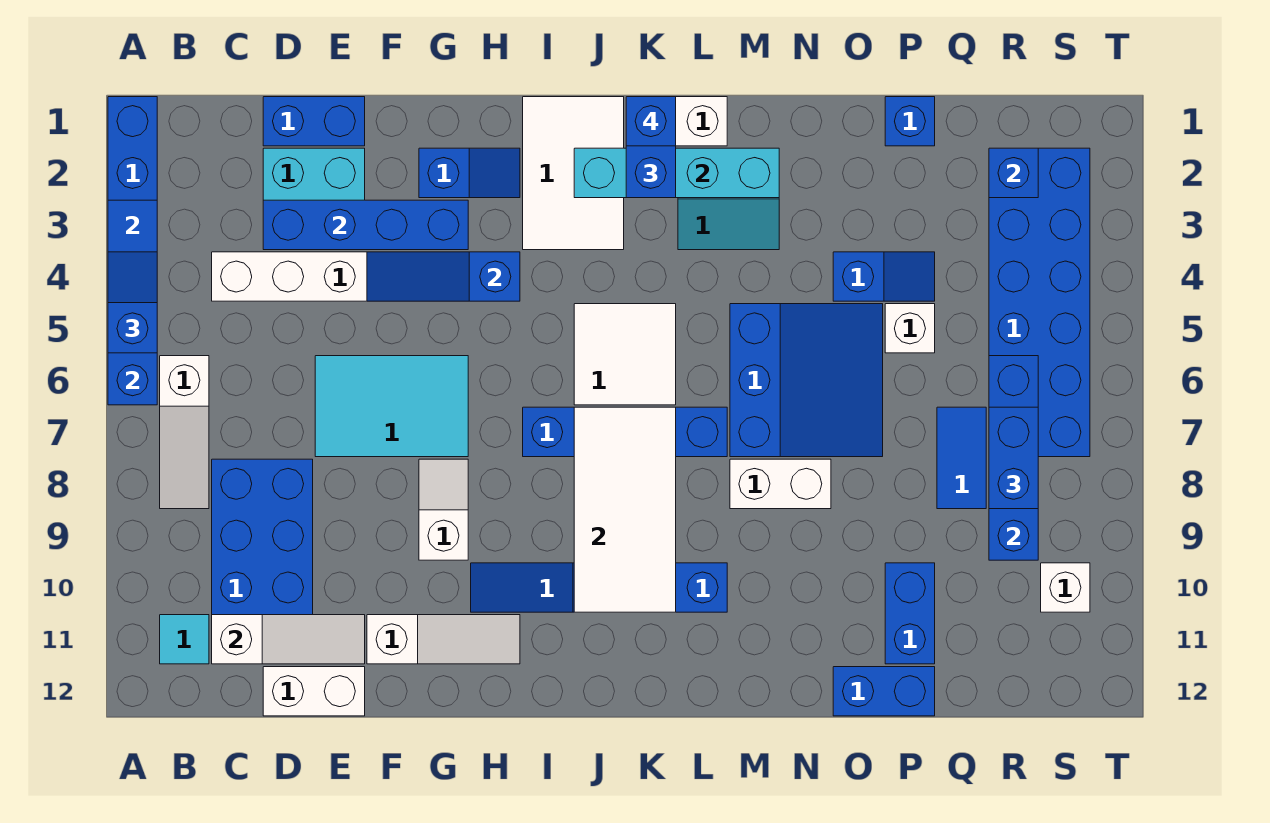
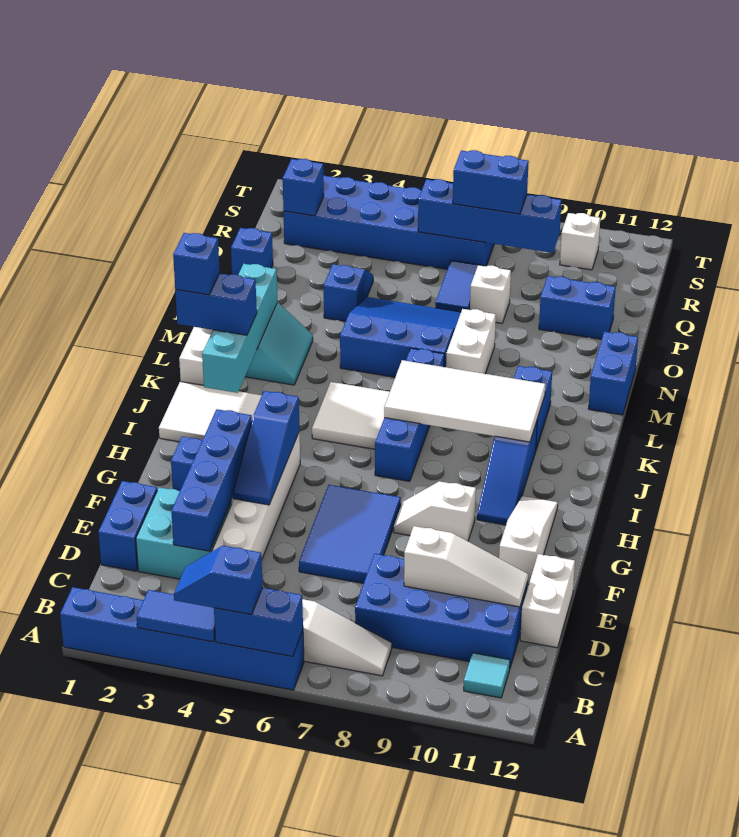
white 1x3 slope [212,615,365,664] -> white 1x3 slope turned to [404,526,528,607]
cyan 2x3 tile [315,356,468,457] -> blue 2x3 tile [299,485,401,584]
blue 1x2 brick [833,667,935,716] -> blue 1x2 brick moved to [589,332,638,415]
white 1x1 brick [885,304,935,353] -> white 1x1 brick moved to [470,265,511,323]
blue 1x2 tile [937,407,986,509] -> blue 1x2 tile turned to [435,261,483,312]

